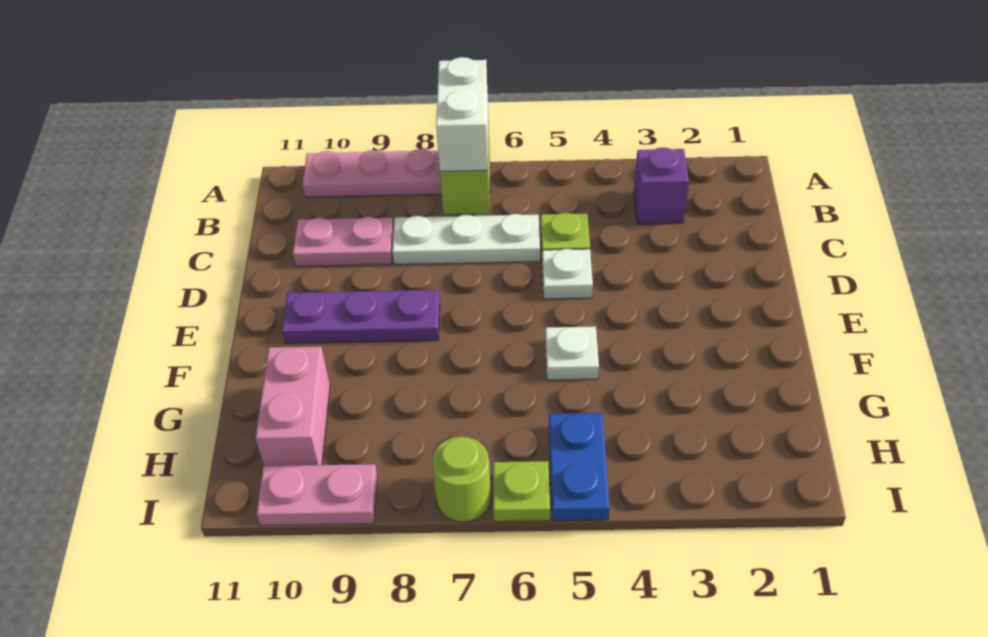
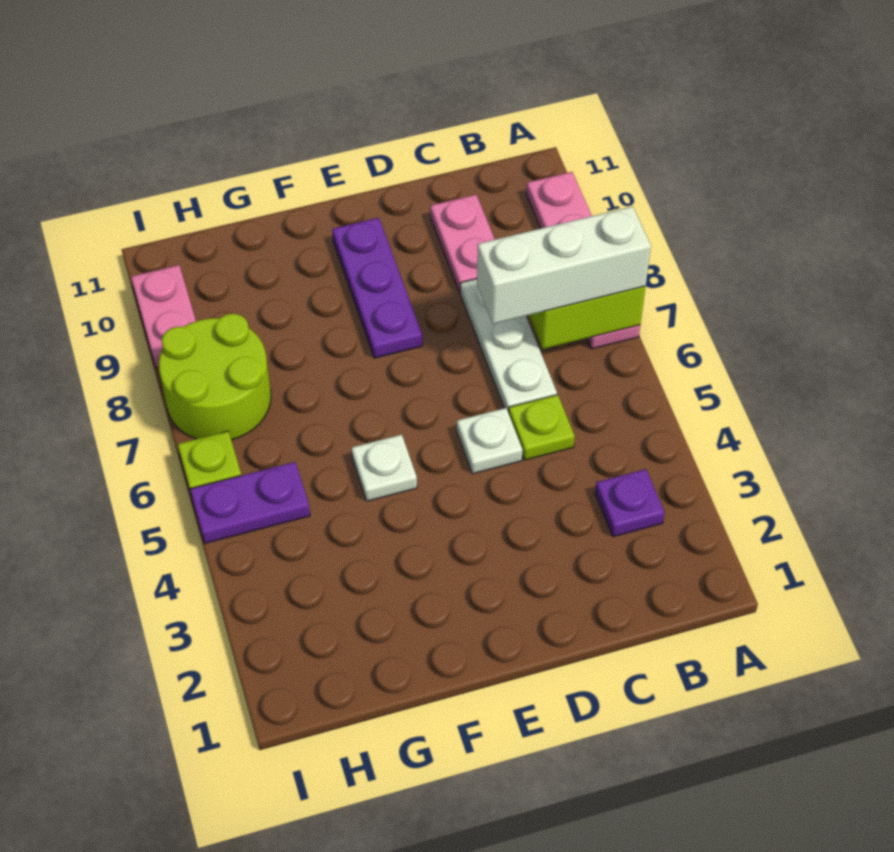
white 1x2 brick [436,57,488,171] -> white 1x3 brick [477,206,651,324]
purple 1x1 brick [634,148,689,224] -> purple 1x1 plate [595,469,665,537]
pink 1x2 brick [255,346,330,466] -> none
blue 1x2 plate [549,413,610,521] -> purple 1x2 plate [190,462,310,543]
lime 1x1 round brick [432,437,491,522] -> lime 2x2 round brick [159,314,271,440]

